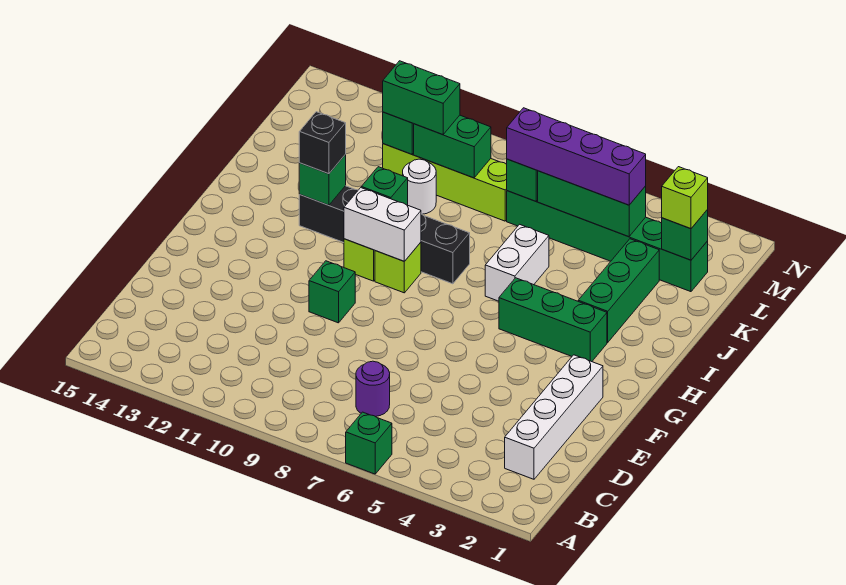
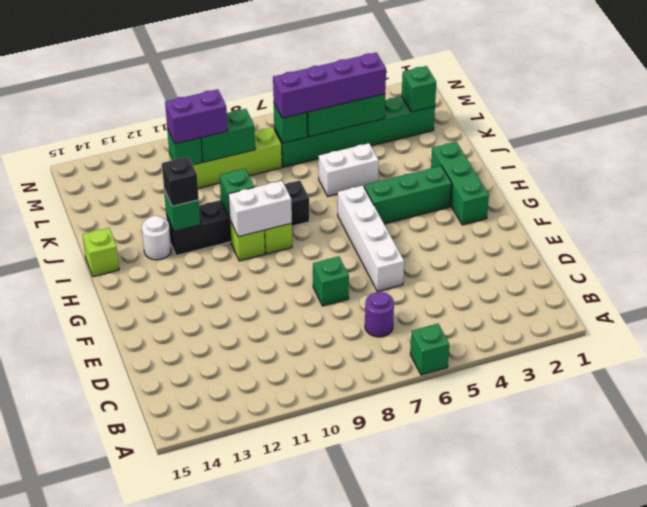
white 1x4 brick [505,355,603,479] -> white 1x4 brick moved to [338,185,404,292]
green 1x1 brick [309,261,355,323] -> green 1x1 brick moved to [313,256,349,306]
green 1x3 brick [578,239,659,342] -> green 1x3 brick moved to [431,142,489,225]
white 1x2 brick [485,224,549,301] -> white 1x2 brick turned to [319,143,379,196]
white 1x1 round brick [403,159,436,214] -> white 1x1 round brick moved to [142,216,171,260]
lime 1x1 brick [662,167,708,229] -> lime 1x1 brick moved to [83,228,119,277]
green 1x2 brick [383,61,460,135] -> purple 1x2 brick [165,89,228,144]

